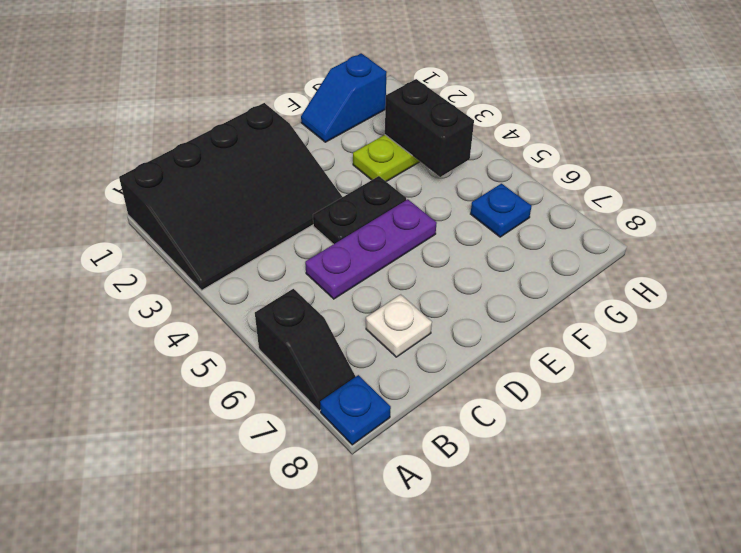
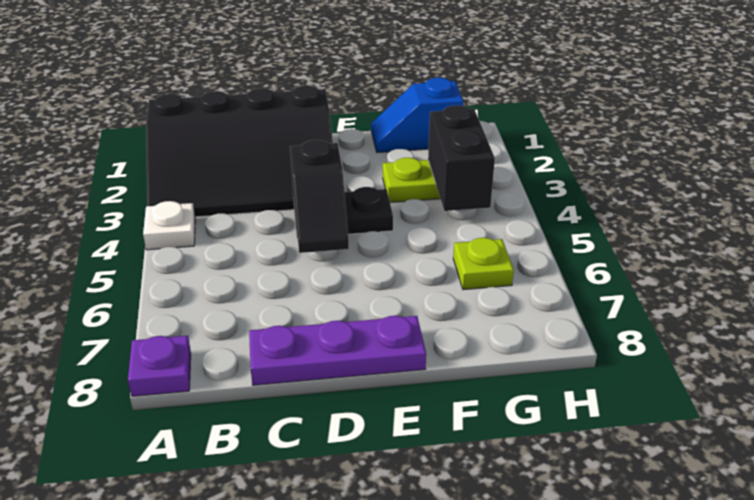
black 1x2 slope [255,289,356,411] -> black 1x2 slope moved to [290,140,349,253]
blue 1x1 plate [320,375,391,445] -> purple 1x1 plate [128,336,191,396]
purple 1x3 plate [305,199,437,299] -> purple 1x3 plate moved to [249,316,426,385]
white 1x1 plate [366,295,432,357] -> white 1x1 plate moved to [143,201,195,250]
blue 1x1 plate [471,184,532,237] -> lime 1x1 plate [453,238,514,290]

